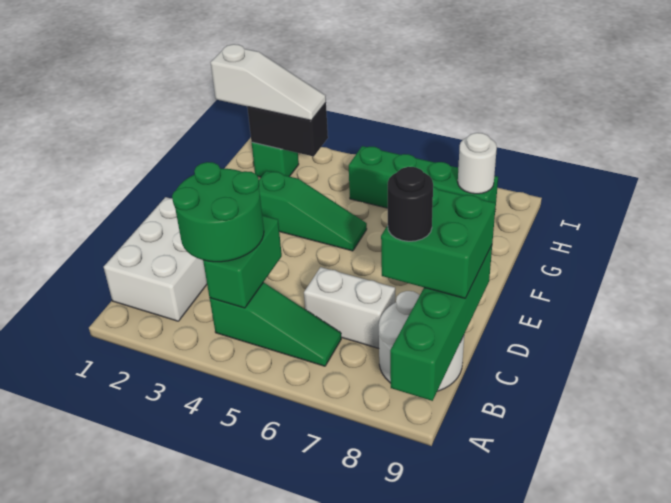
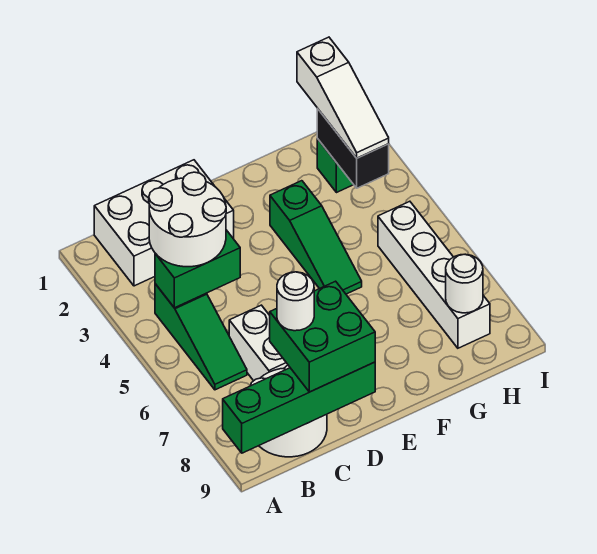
green 2x2 round brick [172,162,264,262] -> white 2x2 round brick [149,172,226,267]
black 1x1 round brick [388,167,433,241] -> white 1x1 round brick [277,272,314,331]
green 1x4 brick [349,146,498,209] -> white 1x4 brick [378,201,490,348]

